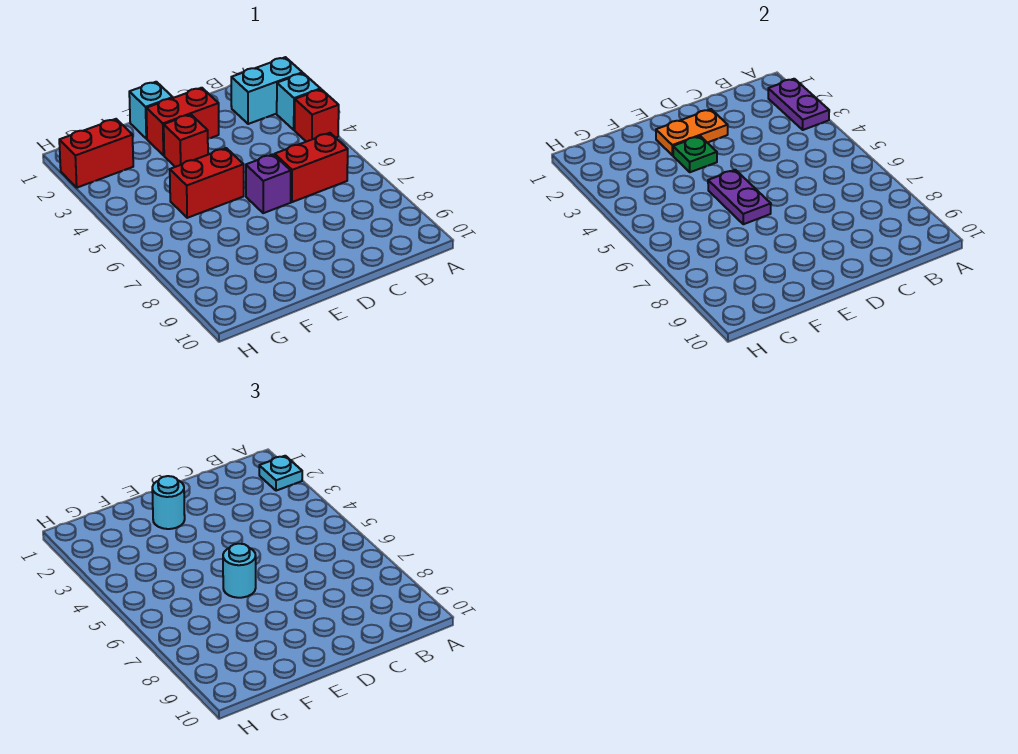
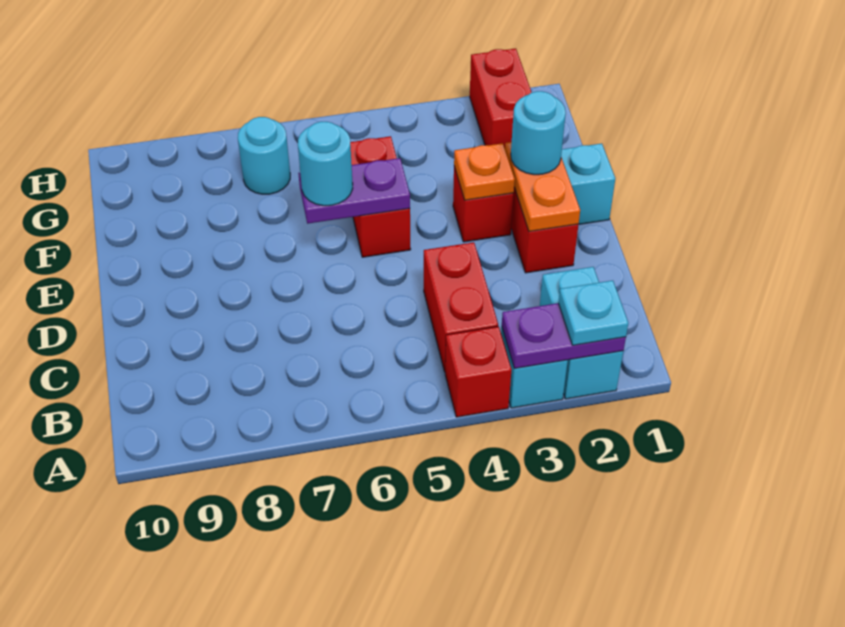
red 1x2 brick [275,133,348,202] -> red 1x2 brick moved to [424,242,498,371]
purple 1x1 brick [246,154,291,213] -> none
green 1x1 plate [673,136,717,172] -> orange 1x1 plate [454,143,515,200]
none -> cyan 1x1 round brick [238,117,290,194]

